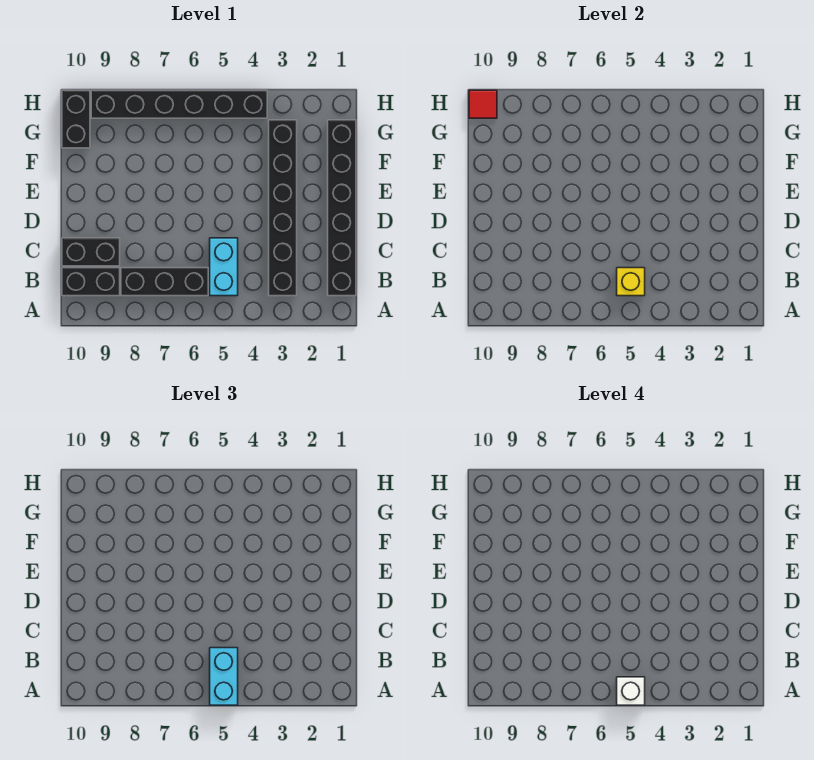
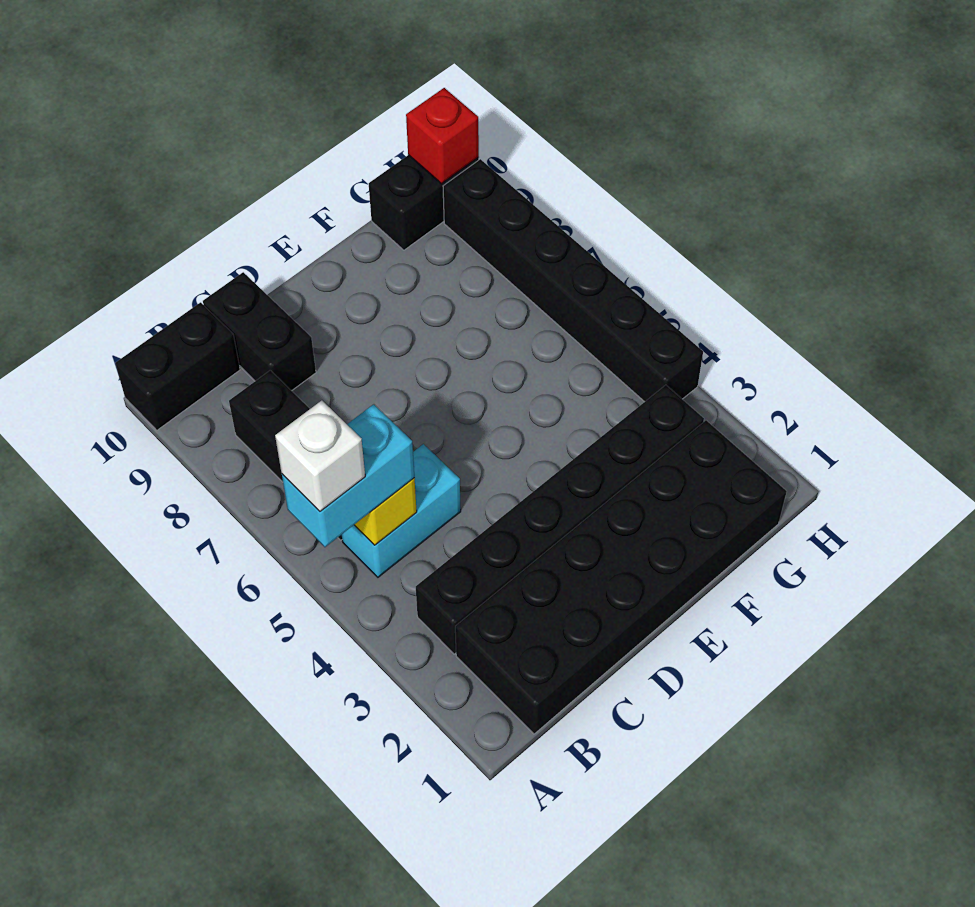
black 1x6 brick [328,120,356,296] -> black 2x6 brick [455,420,787,734]
black 1x2 brick [62,268,120,296] -> black 1x2 brick turned to [115,302,240,430]
red 1x1 tile [469,90,497,118] -> red 1x1 brick [406,88,479,184]

